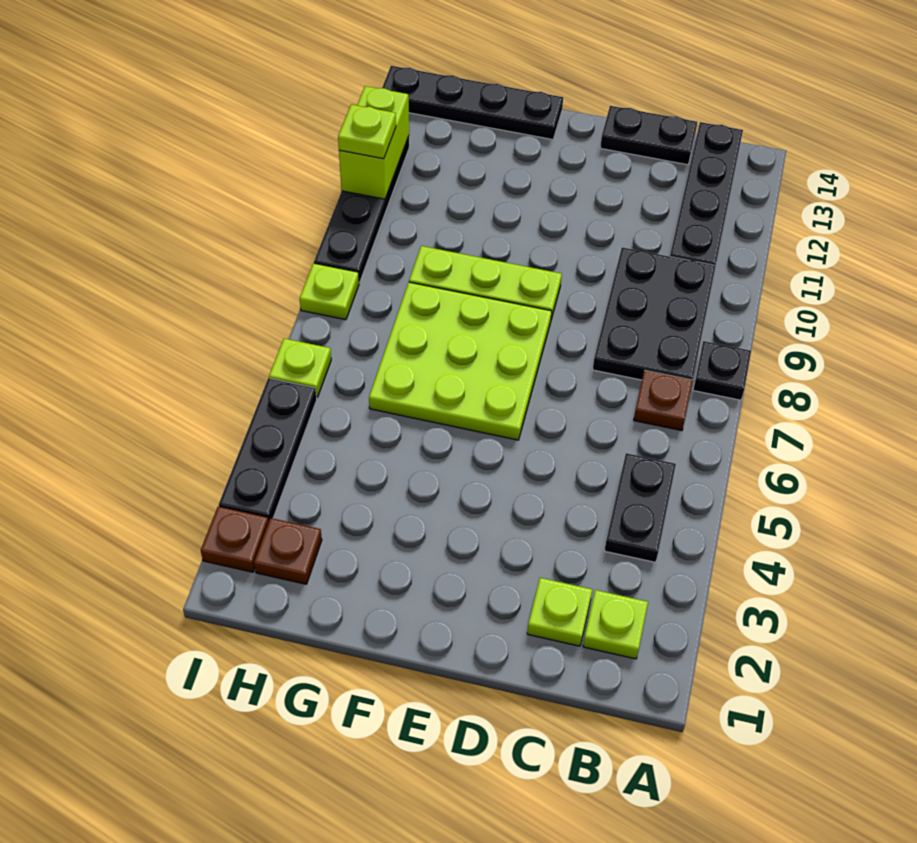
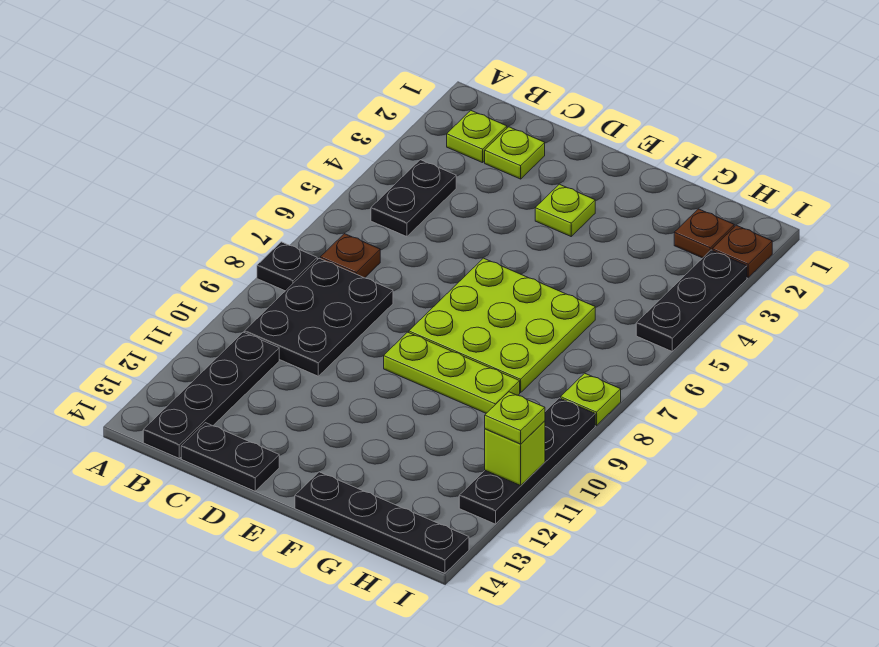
lime 1x1 plate [269,339,331,397] -> lime 1x1 plate moved to [535,184,595,236]
lime 1x2 brick [339,86,409,199] -> lime 1x1 brick [485,421,545,486]

